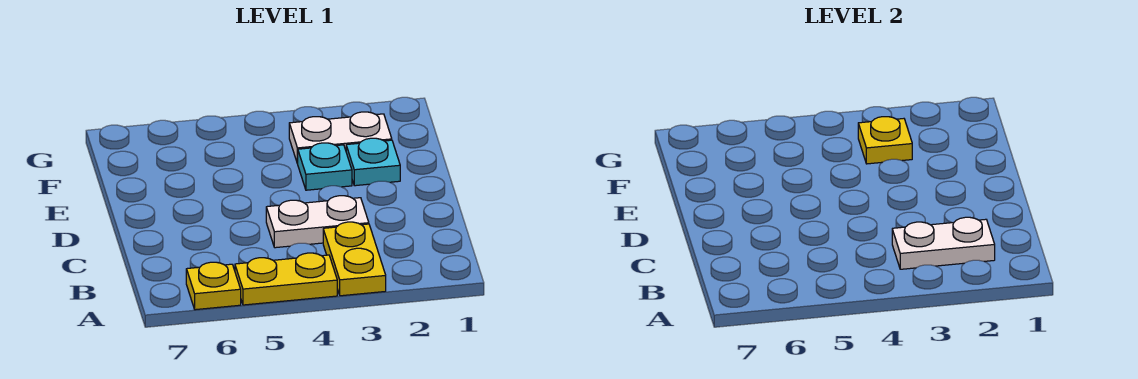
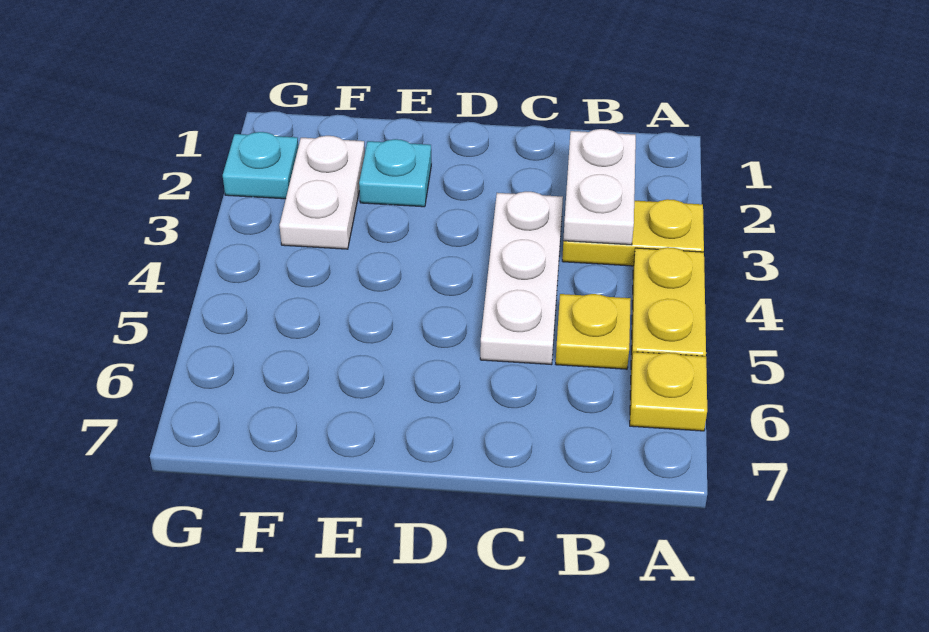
white 1x2 plate [266,196,369,248] -> white 1x3 plate [480,192,563,365]
cyan 1x1 plate [298,143,352,190] -> cyan 1x1 plate moved to [223,132,298,199]
yellow 1x1 plate [858,117,912,164] -> yellow 1x1 plate moved to [556,294,631,369]

